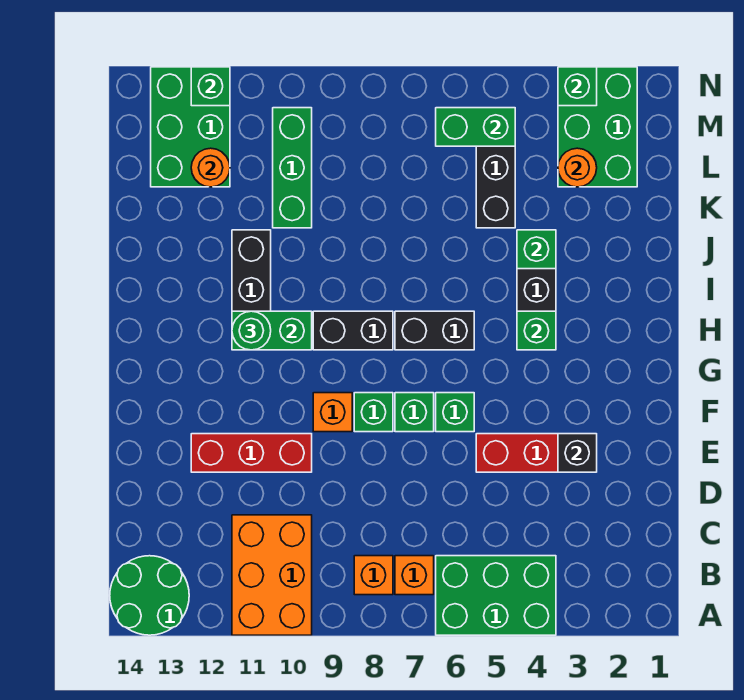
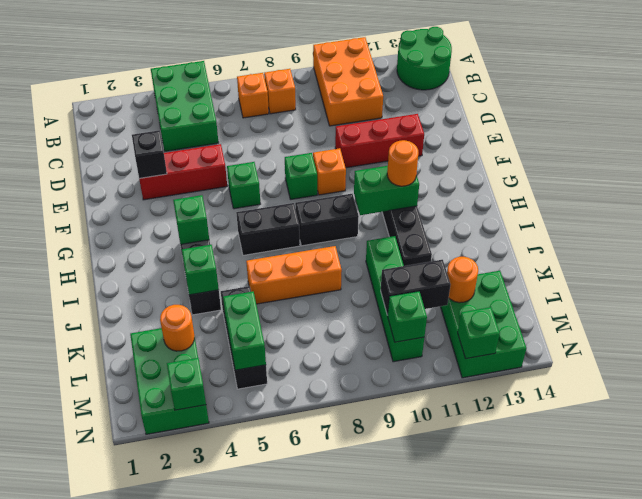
green 2x3 brick [436,556,556,635] -> green 2x3 brick turned to [151,61,219,151]
green 1x1 brick [395,393,434,432] -> green 1x1 brick moved to [387,291,427,342]
green 1x1 round brick [232,311,271,350] -> orange 1x1 round brick [387,140,418,186]
none -> orange 1x3 brick [246,246,342,304]
green 1x3 brick [273,108,312,228] -> green 1x4 brick [366,236,424,362]
none -> black 1x2 brick [381,260,451,315]
green 1x2 brick [436,108,515,146] -> green 1x2 brick turned to [223,291,266,370]

